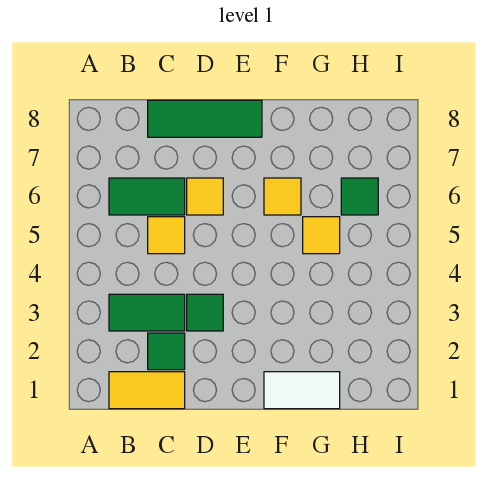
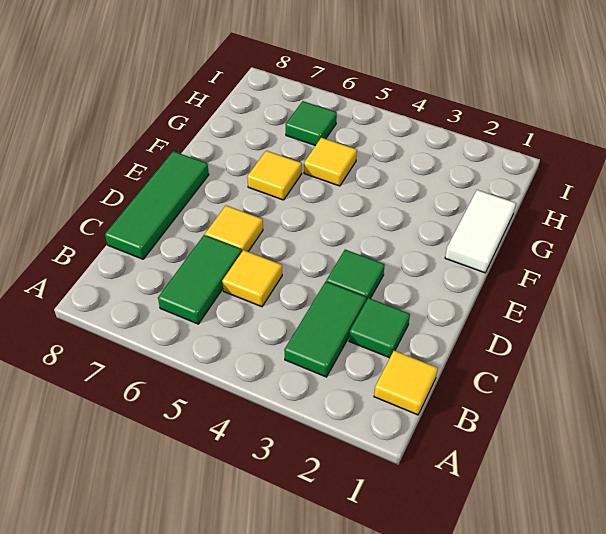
yellow 1x2 tile [109,372,185,409] -> yellow 1x1 tile [374,351,438,415]

